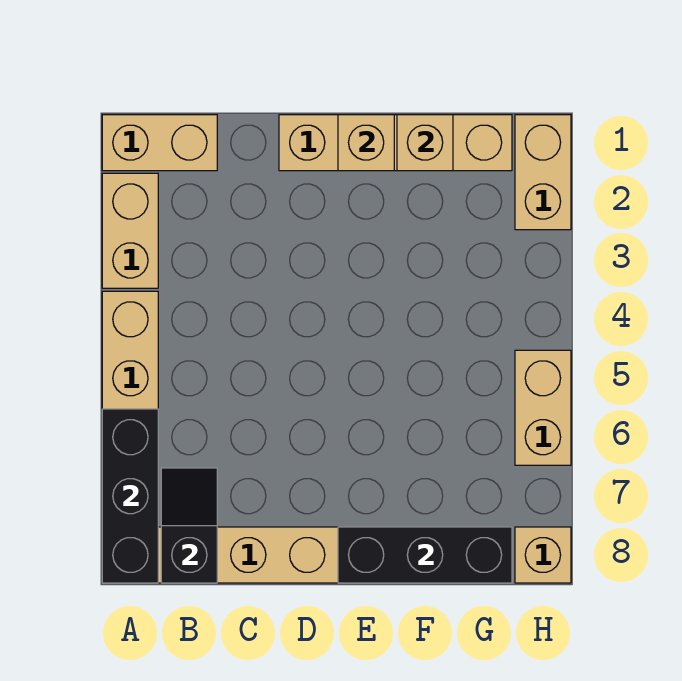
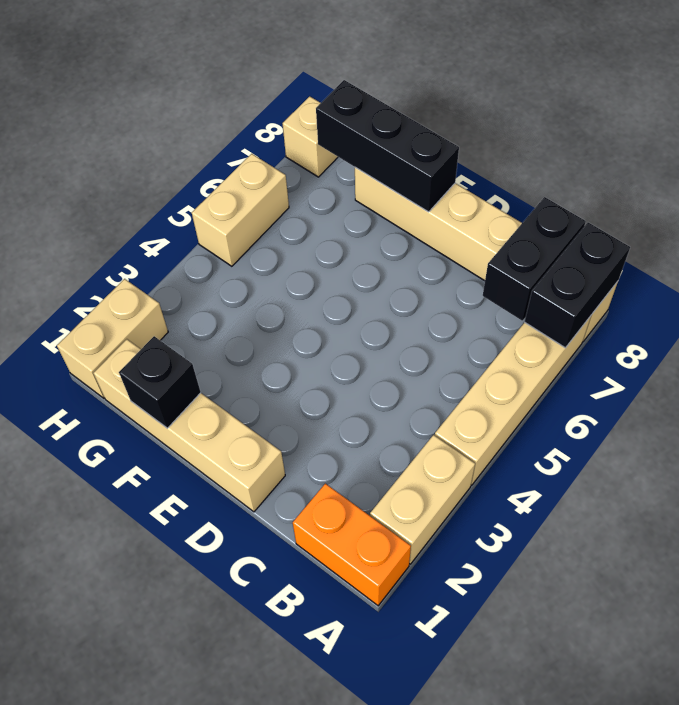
tan 1x2 brick [102,115,217,171] -> orange 1x2 brick [293,484,411,606]
black 1x3 brick [102,409,158,583] -> black 1x2 brick [525,223,630,348]
black 1x2 slope [161,468,217,583] -> black 1x2 brick [483,197,586,321]
tan 1x1 brick [338,115,394,171] -> none
tan 1x1 brick [397,115,453,171] -> black 1x1 brick [119,336,201,428]

